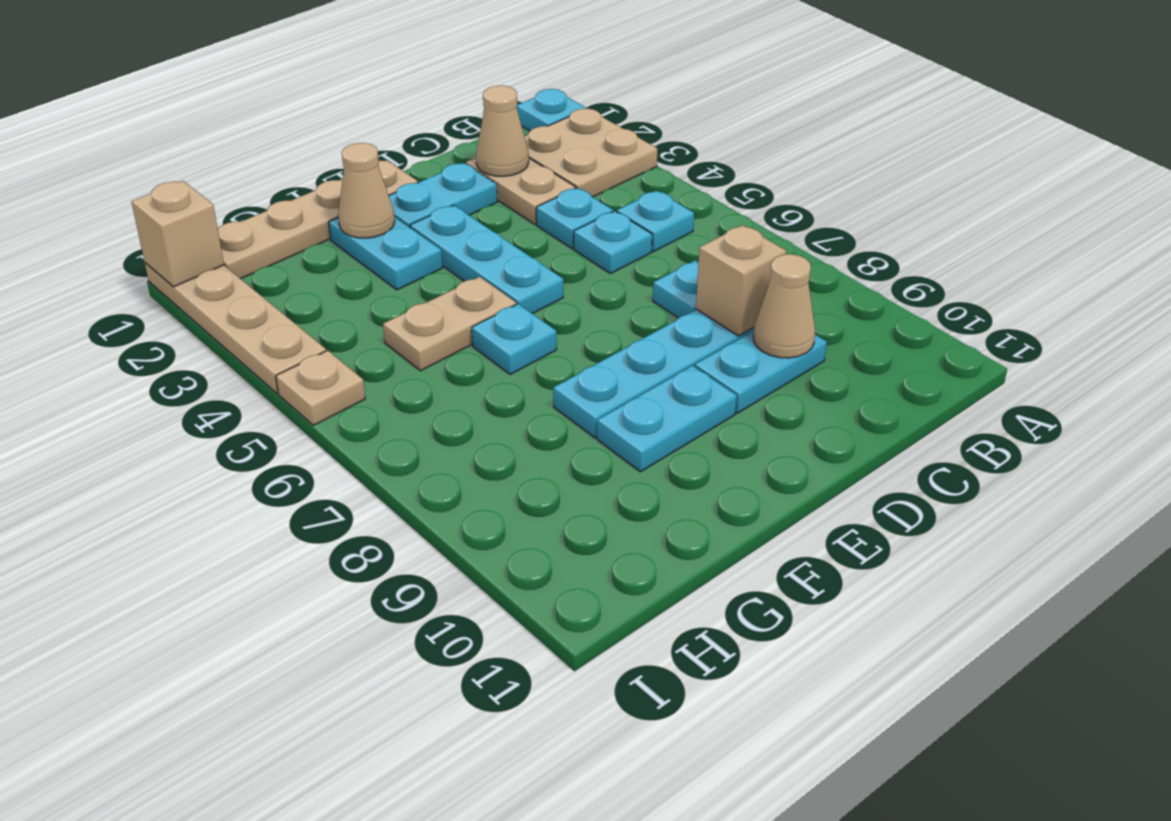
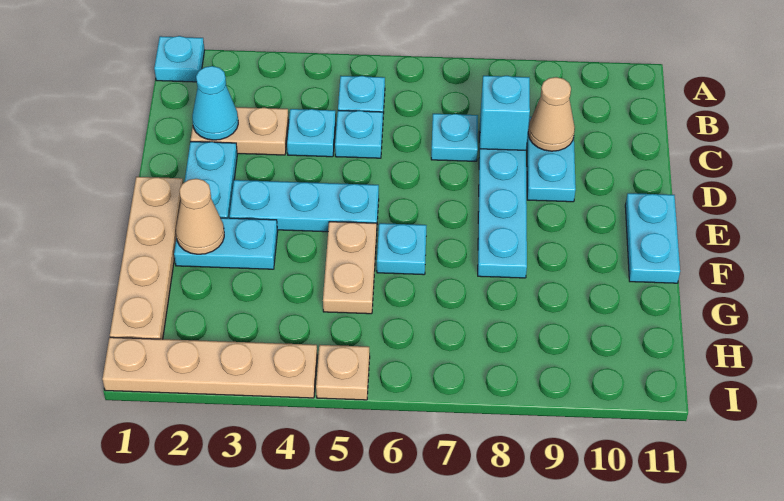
tan 2x2 plate [524,109,657,197] -> none
tan 1x1 cone [476,86,529,176] -> cyan 1x1 cone [192,66,238,140]
tan 1x1 brick [696,225,786,336] -> cyan 1x1 brick [480,76,530,150]
cyan 1x2 plate [597,366,737,472] -> cyan 1x2 plate moved to [625,193,680,283]
tan 1x1 brick [132,181,224,287] -> none

